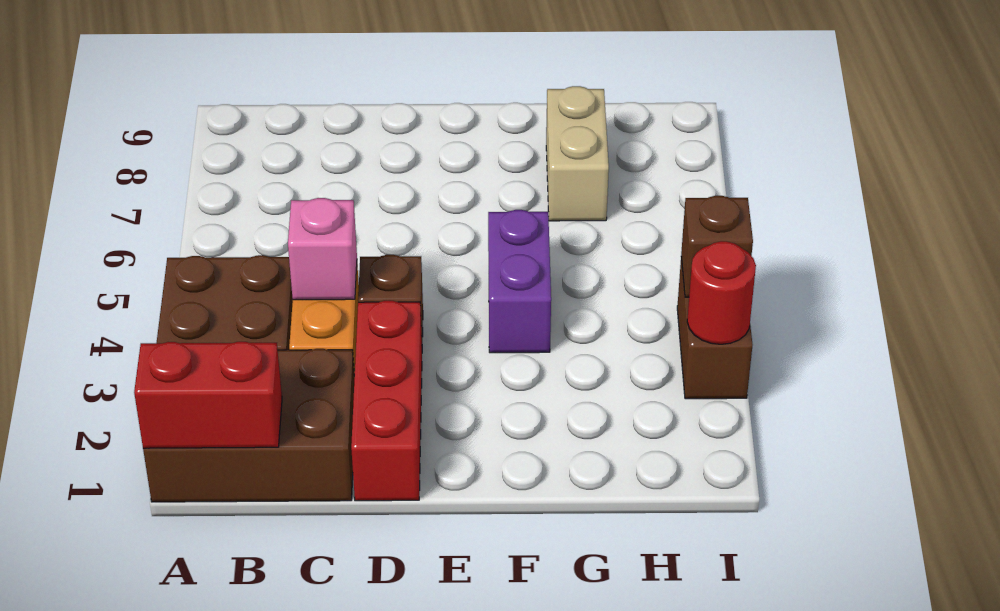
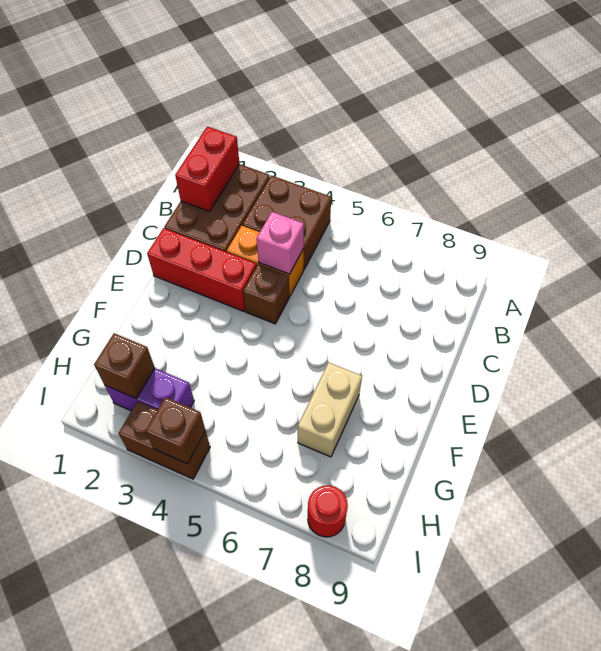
purple 1x2 brick [488,210,551,353] -> purple 1x2 brick moved to [105,368,194,411]
tan 1x2 brick [546,86,609,221] -> tan 1x2 brick turned to [298,362,362,457]
none -> brown 1x1 brick [94,333,155,398]
red 1x1 round brick [687,241,756,344] -> red 1x1 round brick moved to [308,485,348,537]

